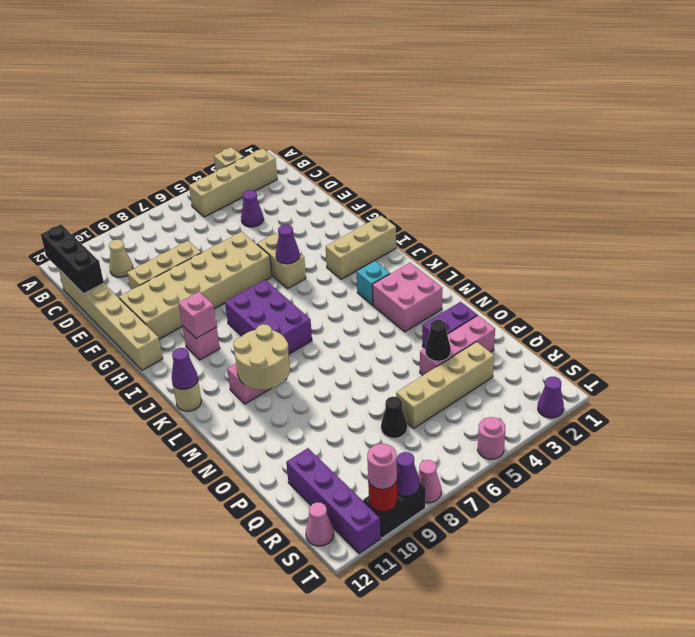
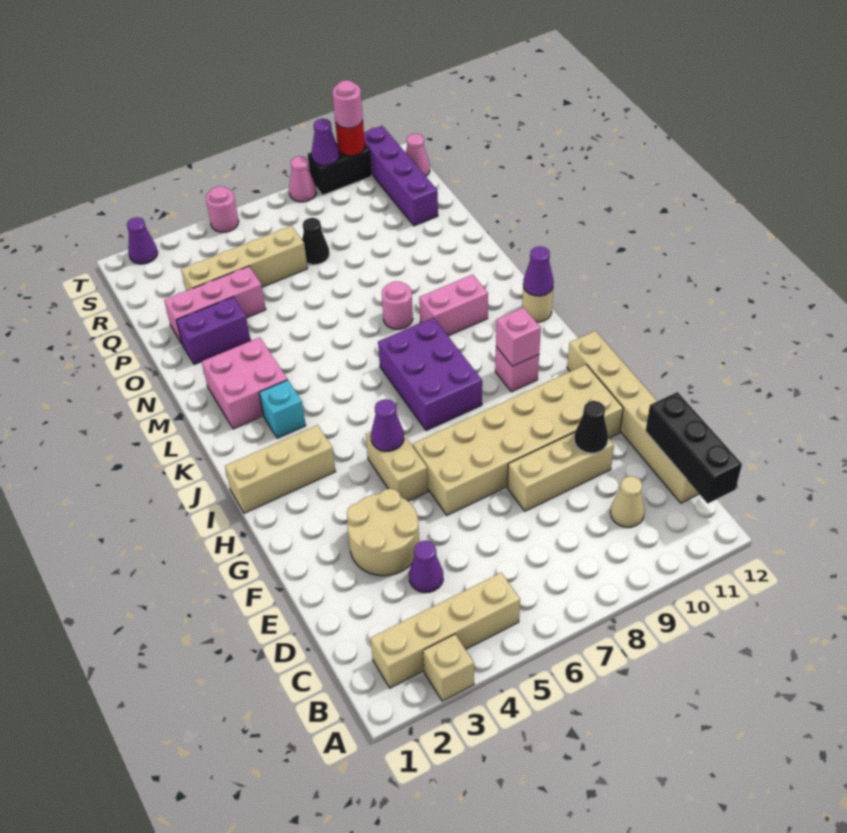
tan 2x2 round brick [233,324,290,390] -> tan 2x2 round brick moved to [347,489,419,576]
none -> pink 1x1 round brick [382,281,413,329]
black 1x1 cone [425,320,451,361] -> black 1x1 cone moved to [574,401,608,453]

